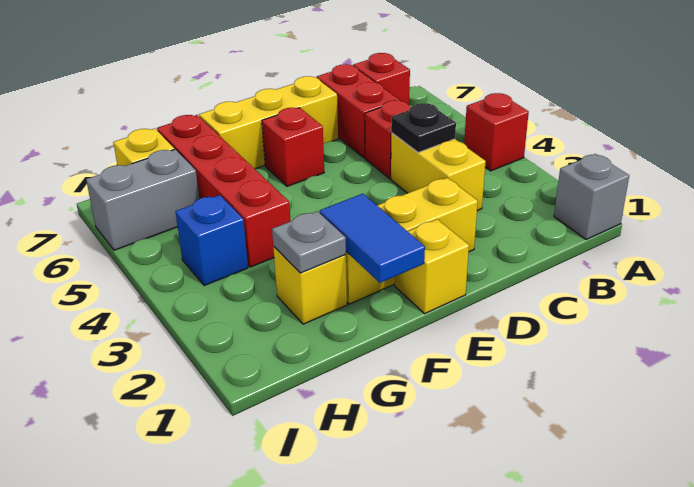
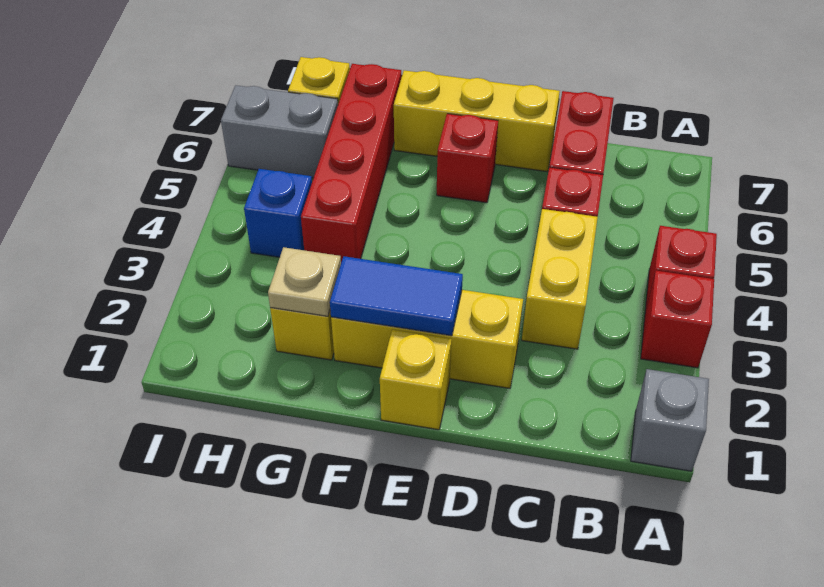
red 1x1 brick [353,53,410,105] -> red 1x1 brick moved to [641,271,714,368]
black 1x1 plate [391,103,456,152] -> none
blue 1x2 tile [320,194,425,283] -> blue 1x2 tile turned to [330,256,463,336]
grey 1x1 plate [272,211,346,273] -> tan 1x1 plate [268,247,341,316]

